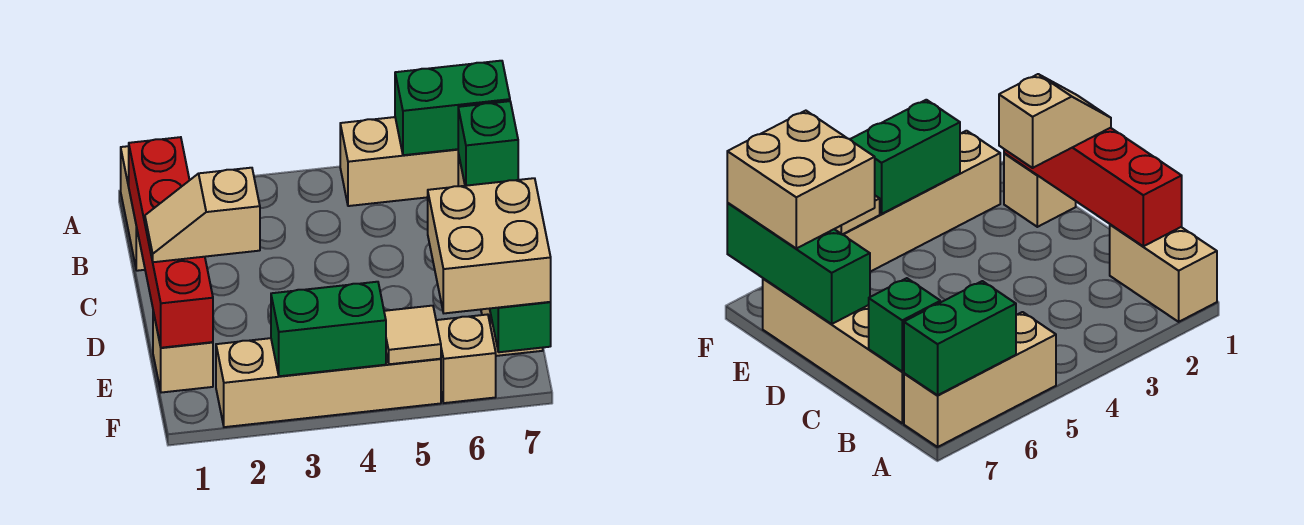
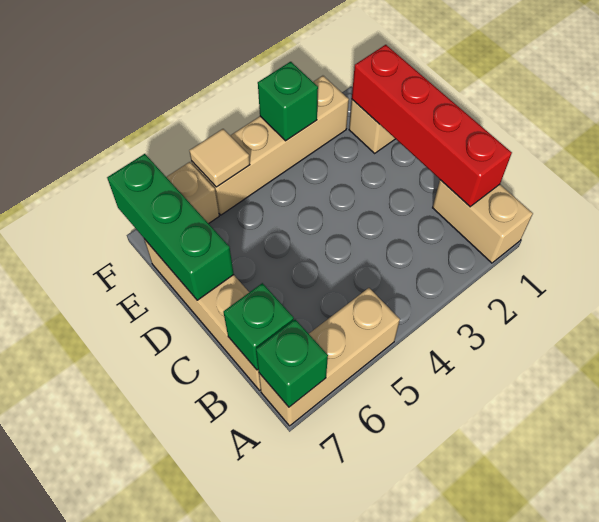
green 1x2 brick [395,61,510,155] -> green 1x1 brick [256,320,328,407]
tan 1x2 slope [145,168,260,262] -> none
tan 2x2 brick [428,178,551,313] -> none
green 1x2 brick [271,282,386,376] -> green 1x1 brick [258,62,318,141]

